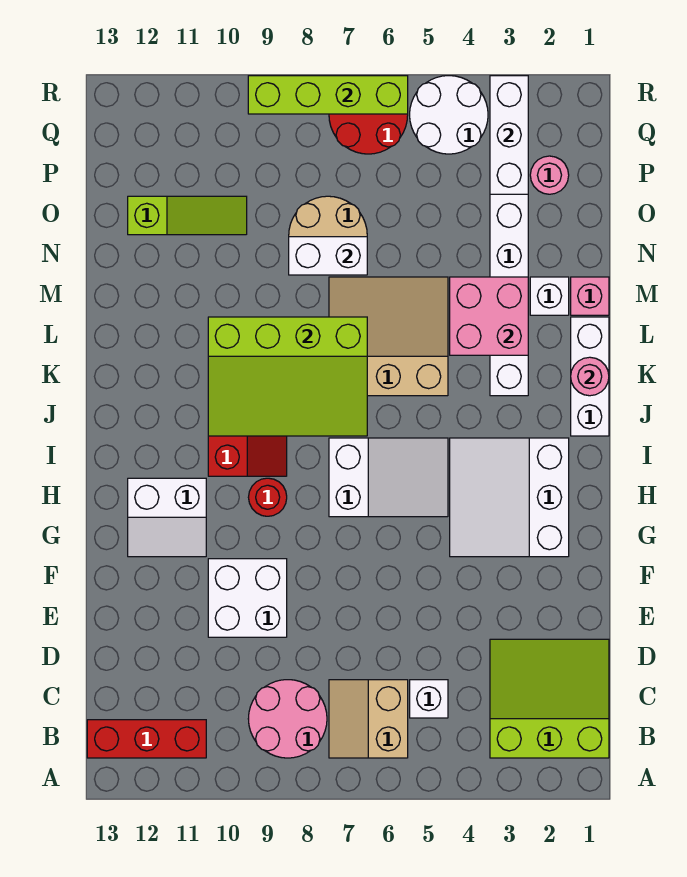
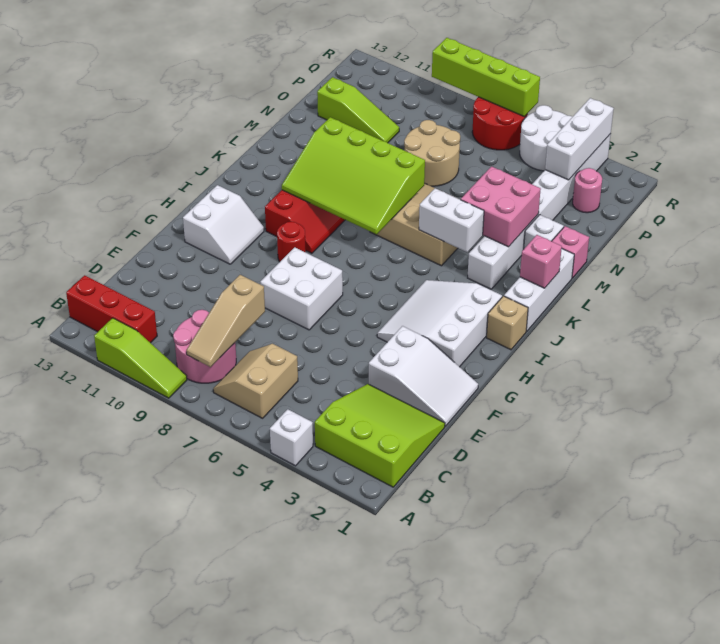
none -> lime 1x3 slope [94,318,187,398]
none -> tan 1x3 slope [186,275,265,367]
white 1x1 brick [410,680,448,718] -> white 1x1 brick moved to [270,409,313,466]
white 2x2 brick [208,559,287,637] -> white 2x2 brick moved to [260,247,343,330]
white 2x2 slope [128,478,206,557] -> white 2x2 slope turned to [183,185,264,264]
white 2x3 slope [329,438,448,517] -> white 2x3 slope moved to [369,326,478,426]
none -> tan 1x1 brick [487,296,528,350]
pink 1x1 round brick [571,357,609,396] -> pink 1x1 brick [520,235,562,288]
white 1x2 brick [289,237,367,275] -> white 1x2 brick moved to [419,188,484,252]

